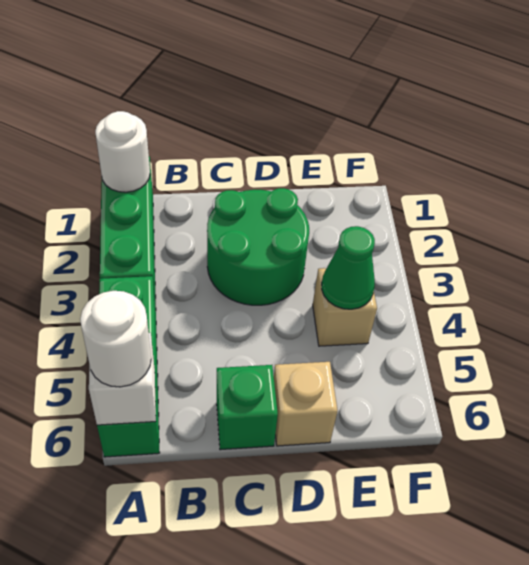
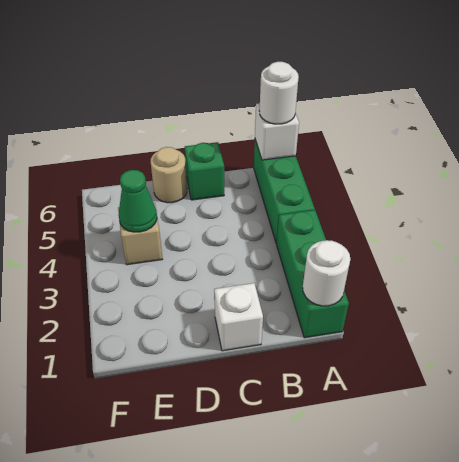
none -> white 1x1 brick [214,283,263,351]
green 2x2 round brick [207,188,309,305] -> none
tan 1x1 brick [274,362,338,446] -> tan 1x1 round brick [151,147,187,203]

